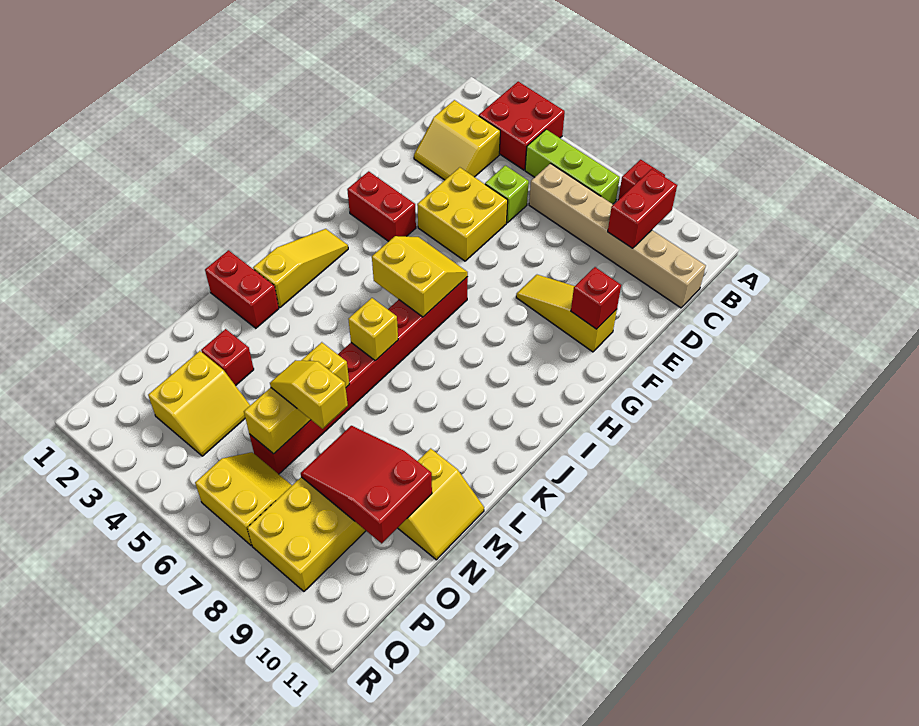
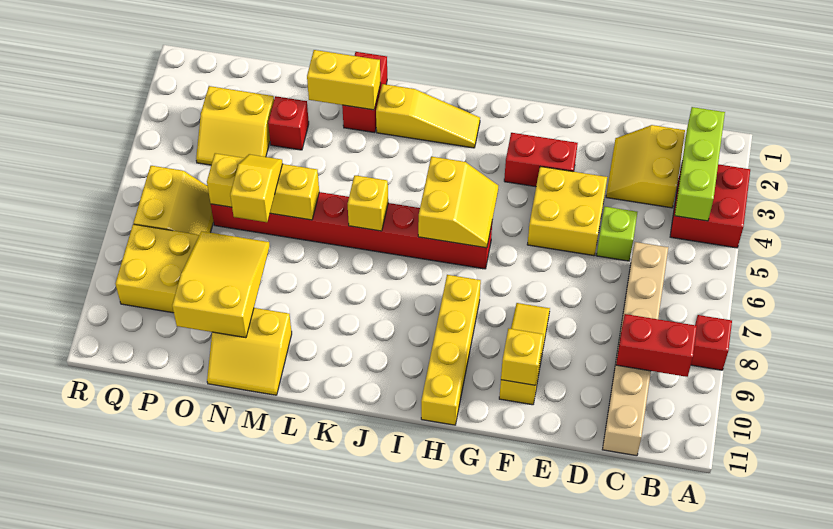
lime 1x3 brick [525,129,620,204] -> lime 1x3 brick moved to [675,107,725,221]
red 1x1 brick [571,267,621,329] -> yellow 1x1 brick [501,328,543,385]
red 1x2 brick [347,171,416,241] -> red 1x2 brick turned to [504,133,578,187]
none -> yellow 1x4 brick [421,275,481,425]
none -> yellow 1x2 brick [307,50,381,110]
red 2x3 slope [301,426,432,543] -> yellow 2x3 slope [172,231,270,338]

